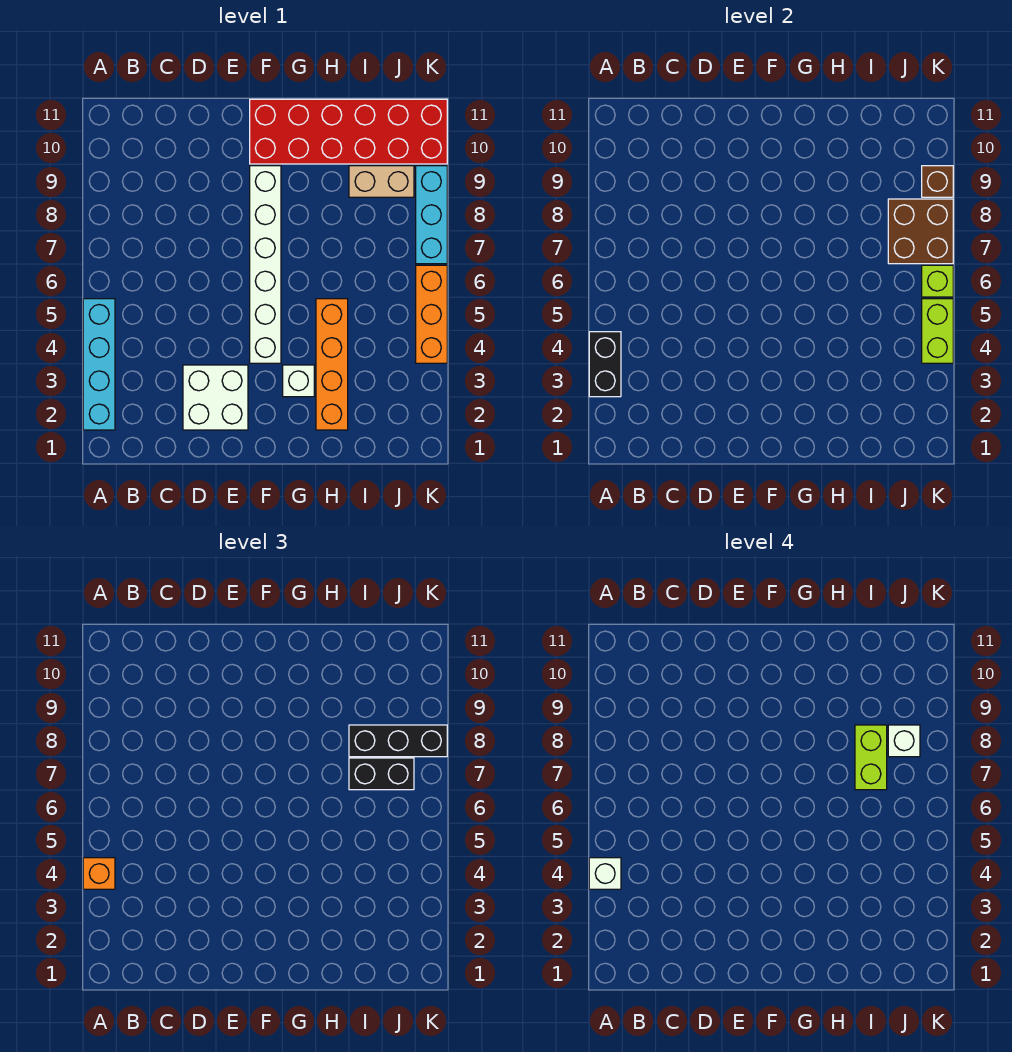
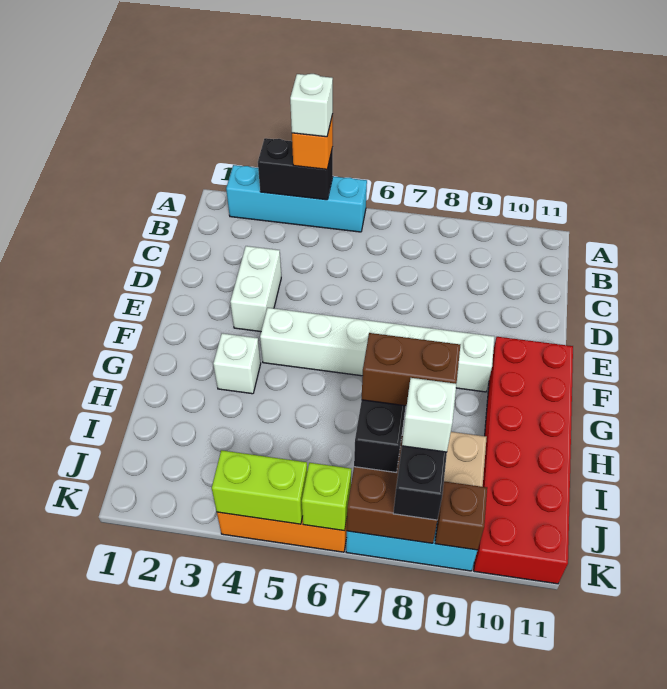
white 2x2 brick [183,365,248,430] -> white 1x2 brick [230,246,281,332]
orange 1x4 brick [316,299,348,430] -> none
lime 1x2 brick [855,725,887,790] -> brown 1x2 brick [362,333,460,406]

